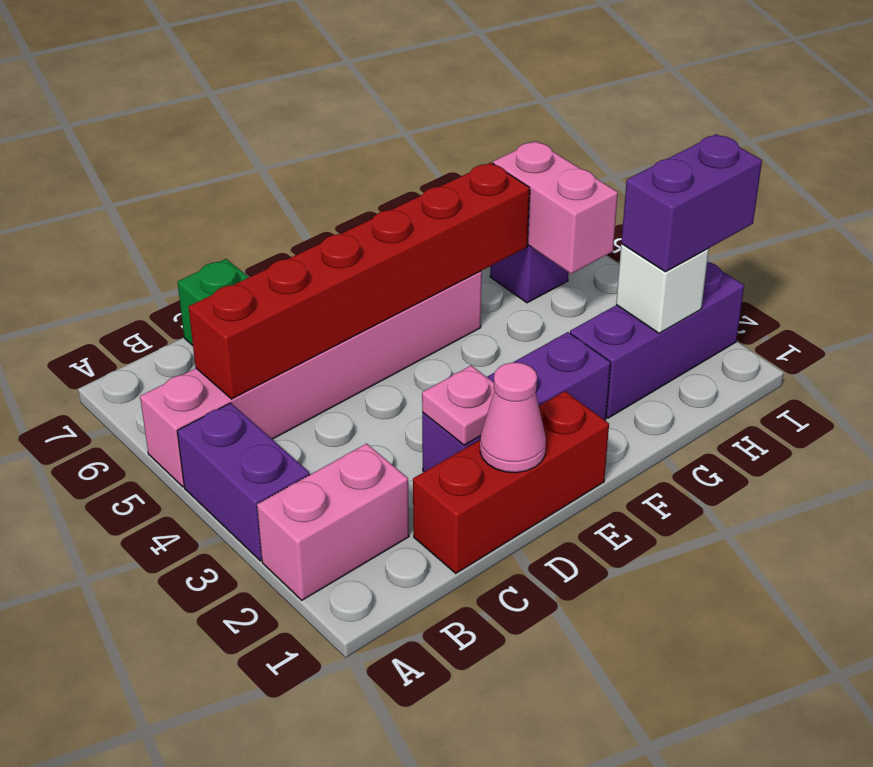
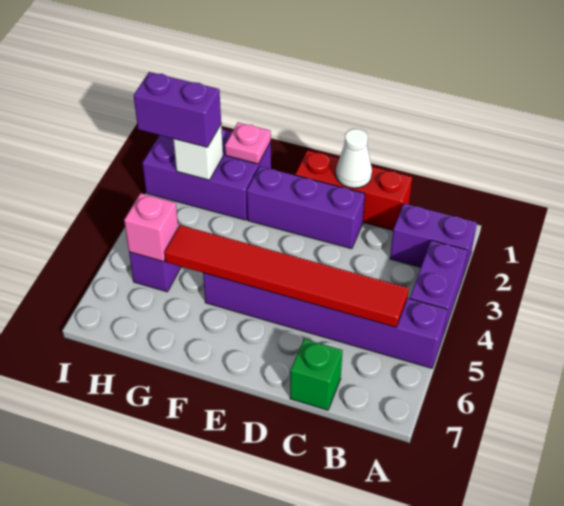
pink 1x2 brick [257,444,409,600] -> purple 1x2 brick [390,203,477,276]
pink 1x6 brick [140,271,482,487] -> purple 1x6 brick [203,273,448,368]
red 1x6 brick [189,162,530,399] -> red 1x6 tile [165,225,409,327]
pink 1x1 cone [480,363,546,473] -> white 1x1 cone [336,129,372,188]
pink 1x1 plate [422,365,494,445] -> pink 1x1 plate moved to [225,122,271,164]
purple 1x3 brick [570,262,744,418] -> purple 2x3 brick [142,129,271,220]
pink 1x2 brick [493,141,618,274] -> pink 1x1 brick [124,193,178,262]

